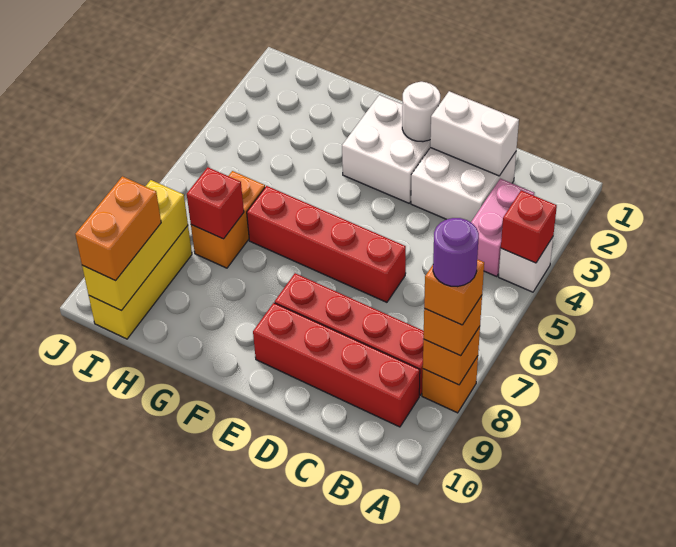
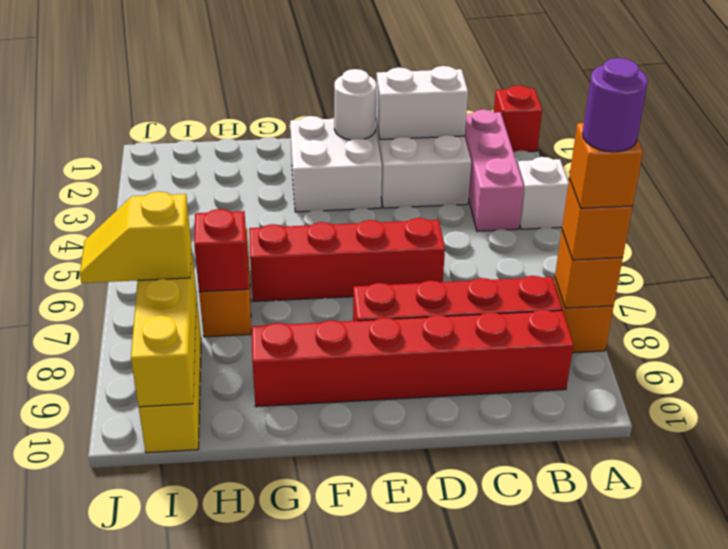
red 1x1 brick [501,191,557,263] -> red 1x1 brick moved to [494,85,542,152]
pink 1x2 brick [471,179,534,276] -> pink 1x3 brick [465,109,524,231]
red 1x4 brick [253,303,420,427] -> red 1x6 brick [252,310,574,407]
none -> yellow 1x2 slope [80,191,191,283]
orange 1x2 brick [75,176,161,281] -> none

